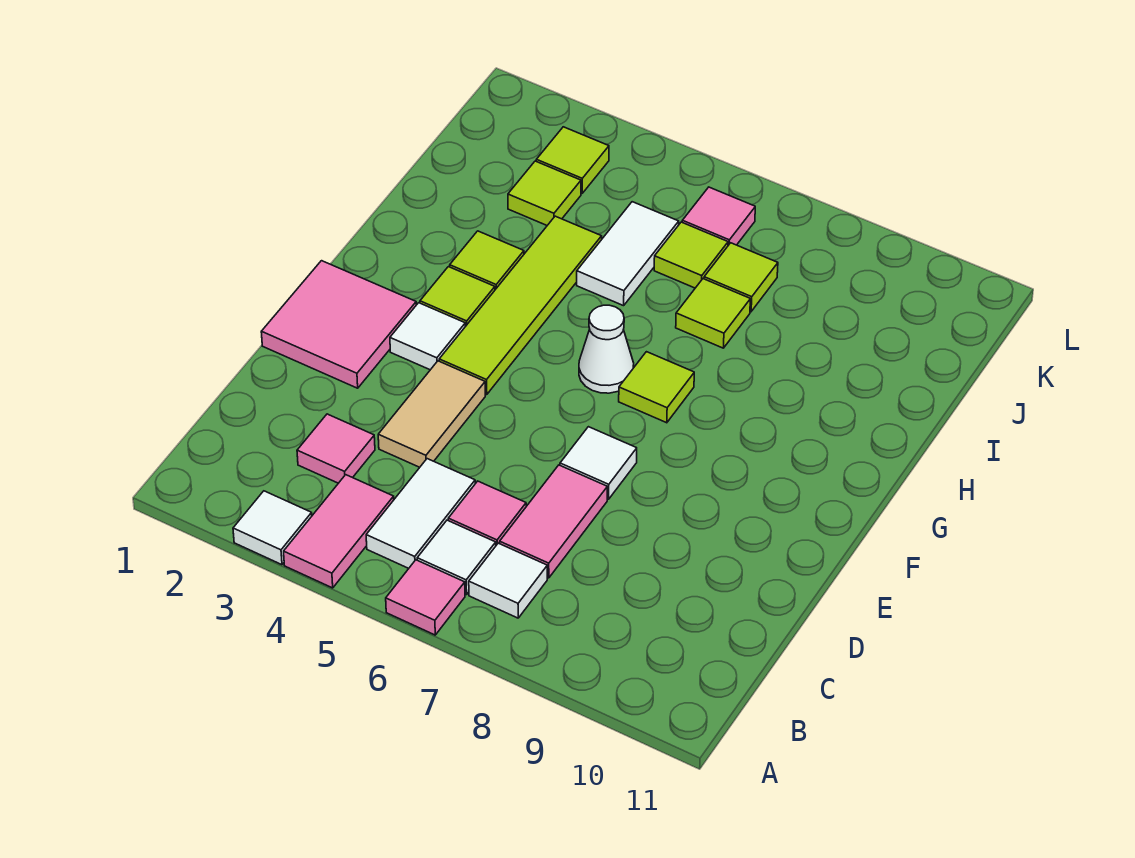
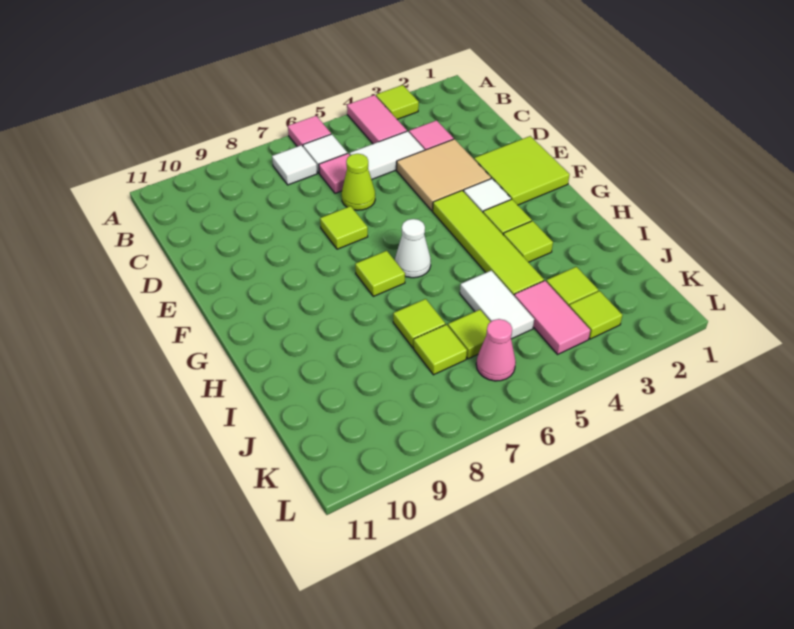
white 1x1 tile [233,491,312,565] -> lime 1x1 tile [376,85,419,119]
white 1x2 tile [366,459,475,568] -> white 1x2 tile turned to [350,131,424,180]
pink 1x2 tile [500,465,607,578] -> pink 1x2 tile moved to [514,281,590,354]
tan 1x2 tile [378,361,485,467] -> tan 2x2 tile [397,139,491,211]
none -> lime 1x1 cone [342,154,375,210]
pink 2x2 tile [261,261,416,388] -> lime 2x2 tile [474,136,570,205]
white 1x1 tile [560,427,637,499] -> lime 1x1 tile [320,206,368,249]
pink 1x1 tile [682,187,755,245] -> pink 1x1 cone [476,319,516,381]

